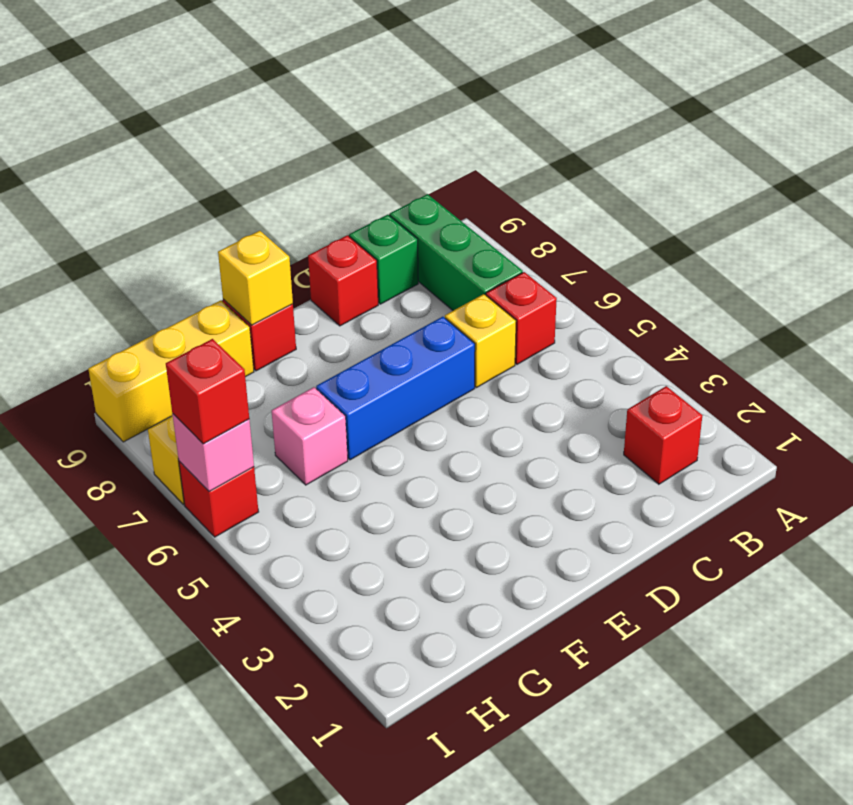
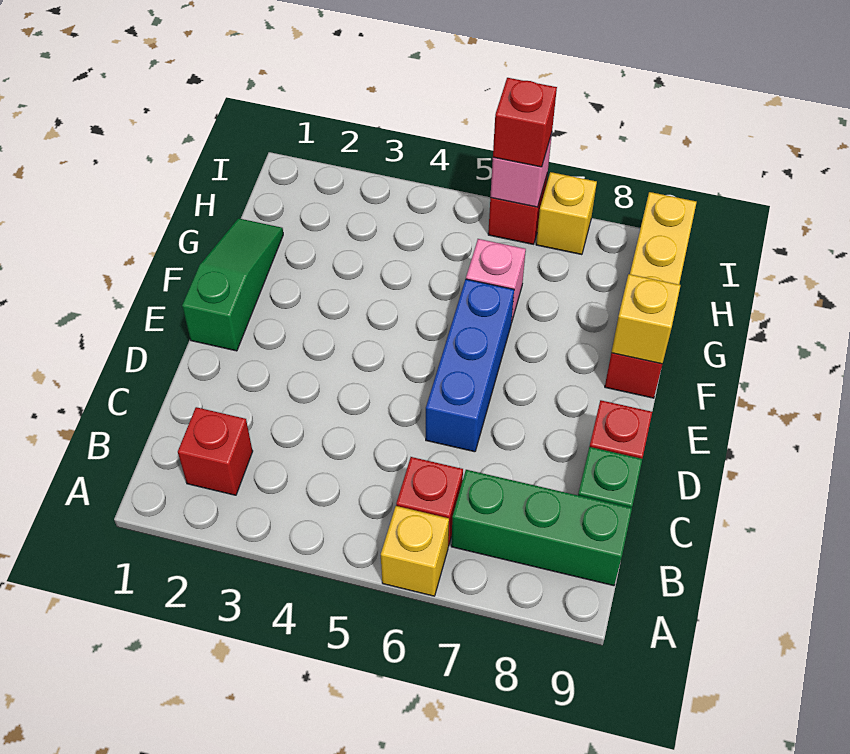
yellow 1x1 brick [445,294,516,388] -> yellow 1x1 brick moved to [381,506,449,596]
none -> green 1x3 slope [182,218,283,351]

